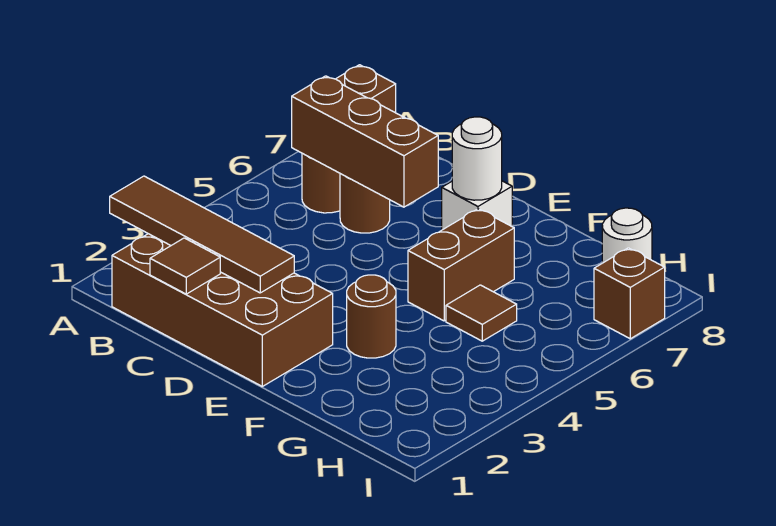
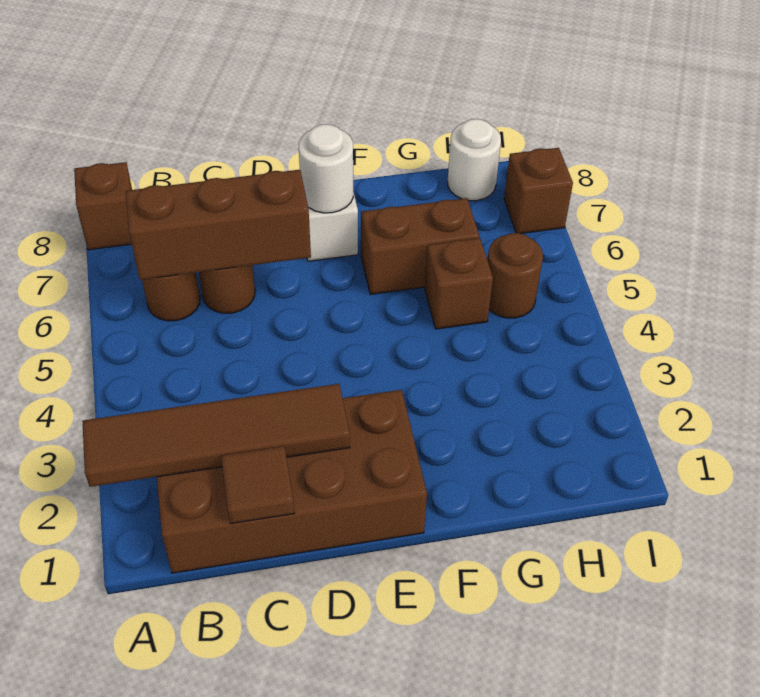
brown 1x1 round brick [347,275,396,358] -> brown 1x1 round brick moved to [487,233,543,318]
brown 1x2 brick [408,209,514,321] -> brown 1x2 brick turned to [361,198,479,294]
brown 1x1 tile [446,285,517,341] -> brown 1x1 brick [425,238,493,329]

